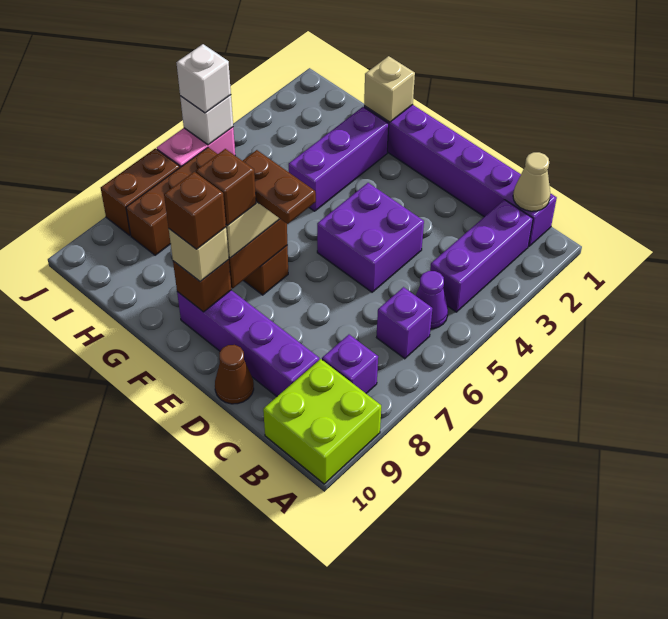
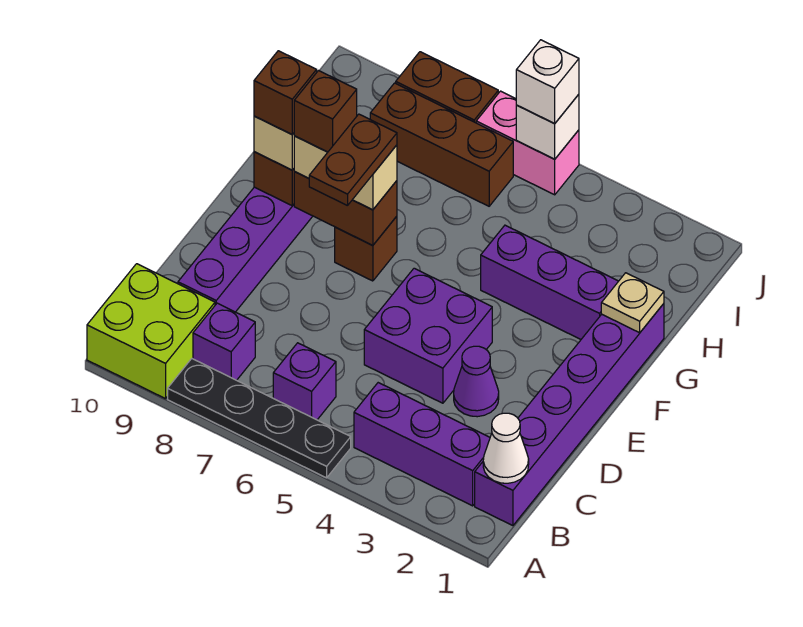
none -> black 1x4 plate [168,359,351,478]
tan 1x1 cone [513,152,550,211] -> white 1x1 cone [483,413,529,483]
purple 1x1 cone [416,271,448,329] -> purple 1x1 cone moved to [454,346,499,417]
brown 1x1 cone [215,345,254,404] -> none
tan 1x1 brick [364,56,415,122] -> tan 1x1 plate [601,273,664,333]

